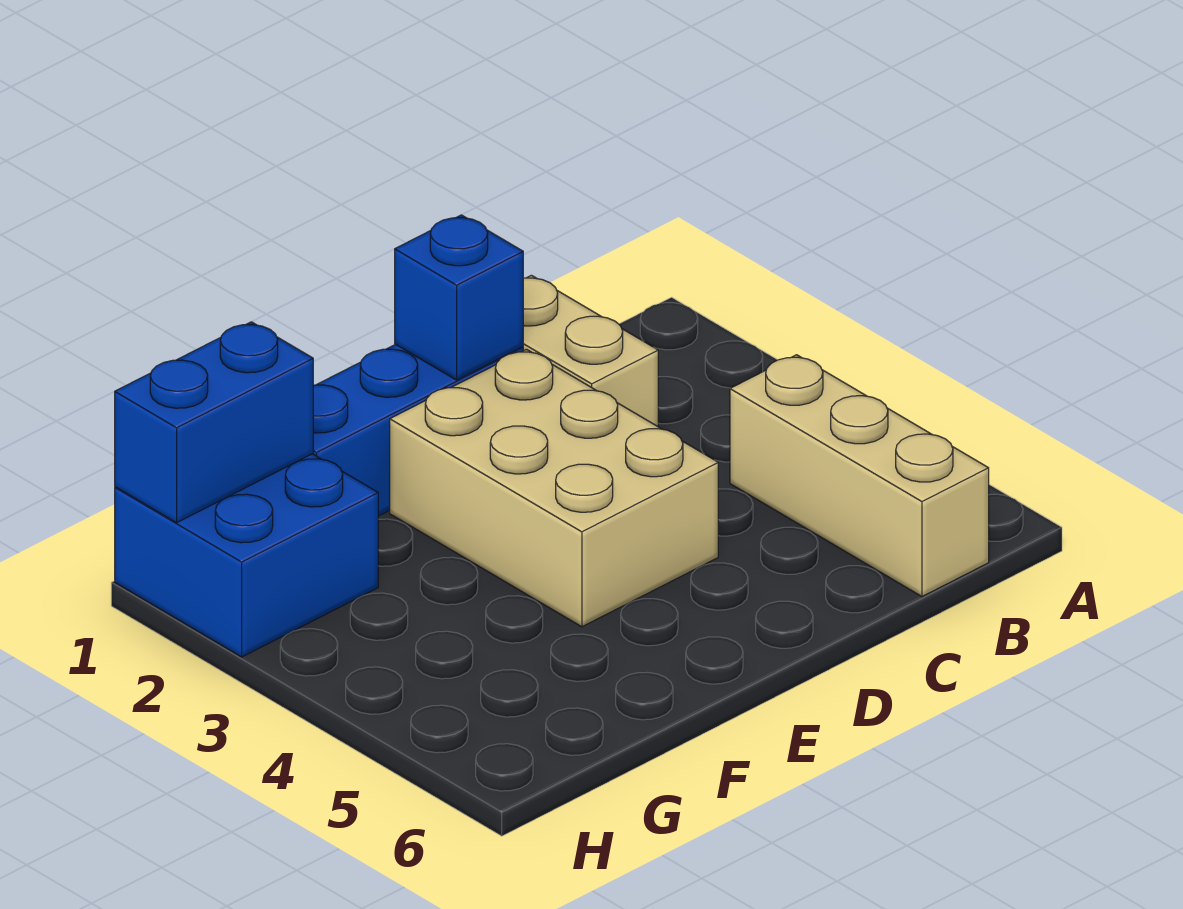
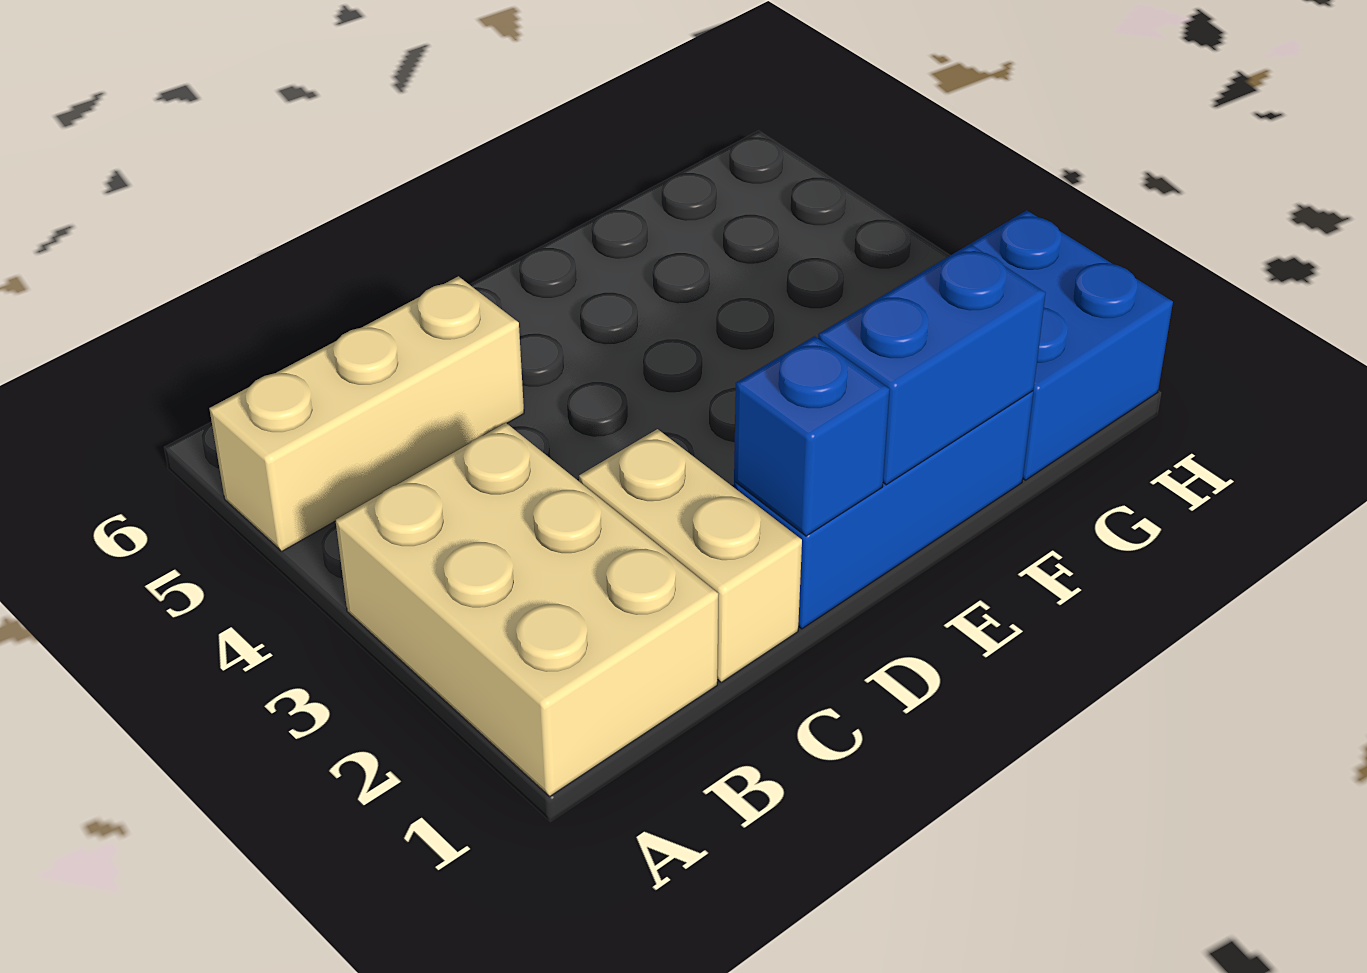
tan 1x3 brick [730,355,989,596] -> tan 1x3 brick turned to [209,276,524,551]
tan 2x3 brick [390,349,718,627] -> tan 2x3 brick moved to [335,423,718,796]
blue 1x2 brick [115,322,313,523] -> blue 1x2 brick moved to [818,244,1046,485]

